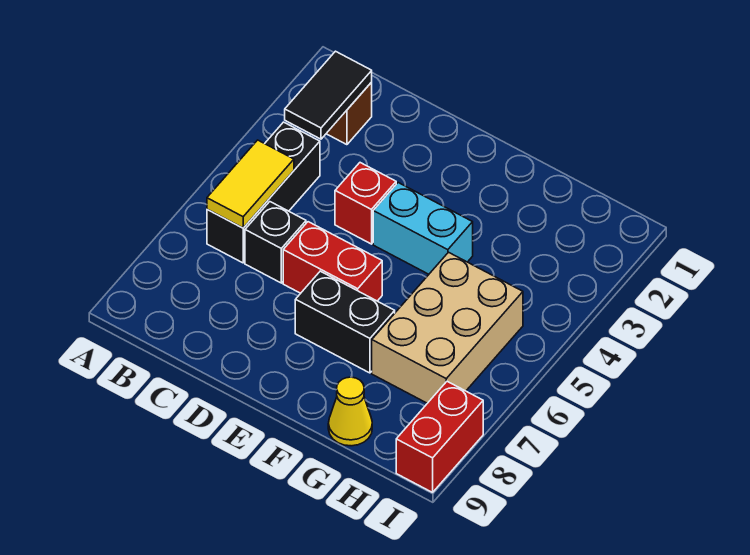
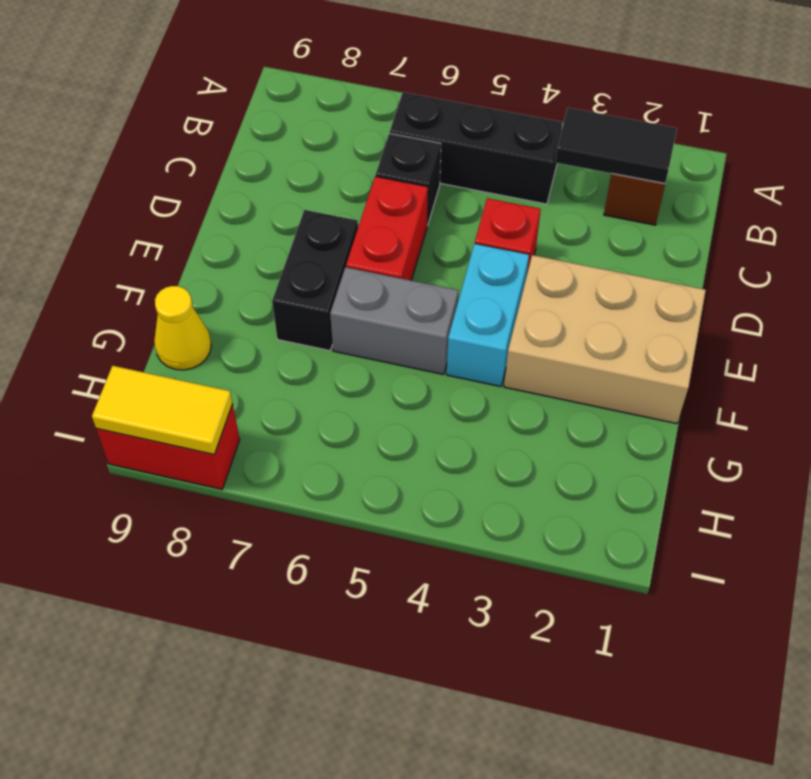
yellow 1x2 tile [207,140,294,228] -> yellow 1x2 tile moved to [92,366,233,454]
none -> grey 1x2 brick [330,267,458,375]
tan 2x3 brick [372,252,523,403] -> tan 2x3 brick moved to [504,255,706,424]

